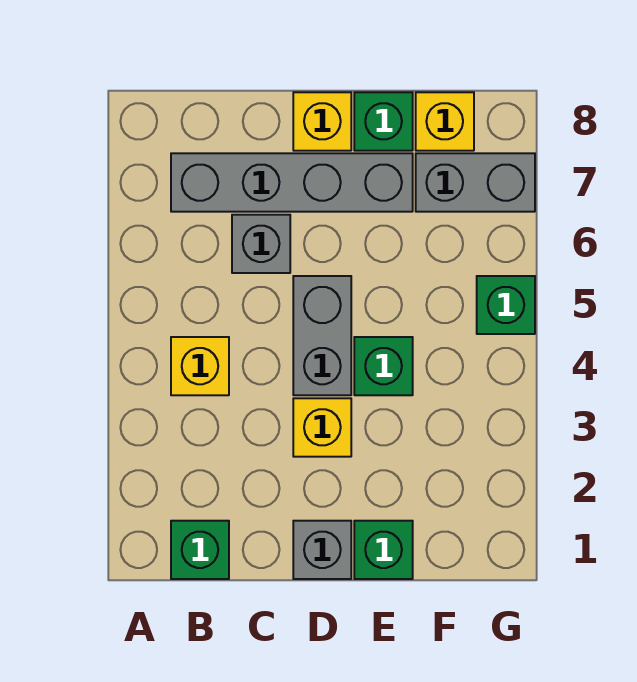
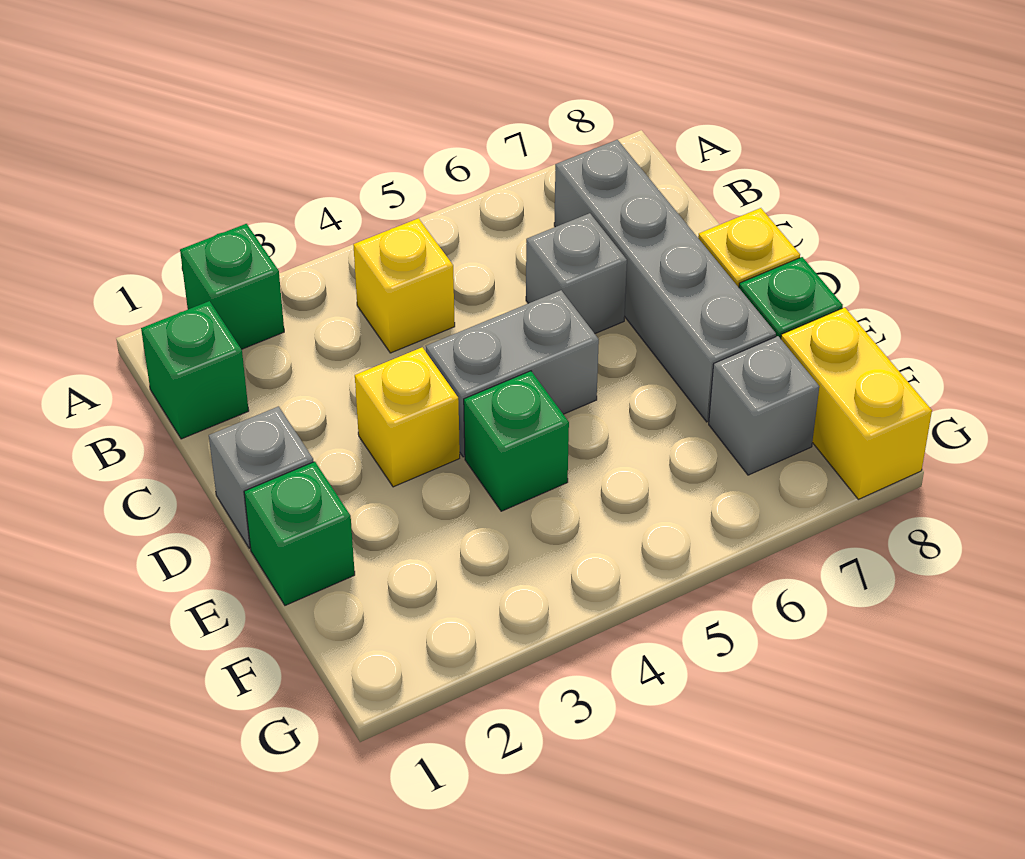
grey 1x2 brick [416,153,535,212] -> grey 1x1 brick [709,336,819,475]
yellow 1x1 brick [416,92,474,151] -> yellow 1x2 brick [781,307,932,499]
green 1x1 brick [477,276,535,334] -> green 1x1 brick moved to [180,224,284,349]

